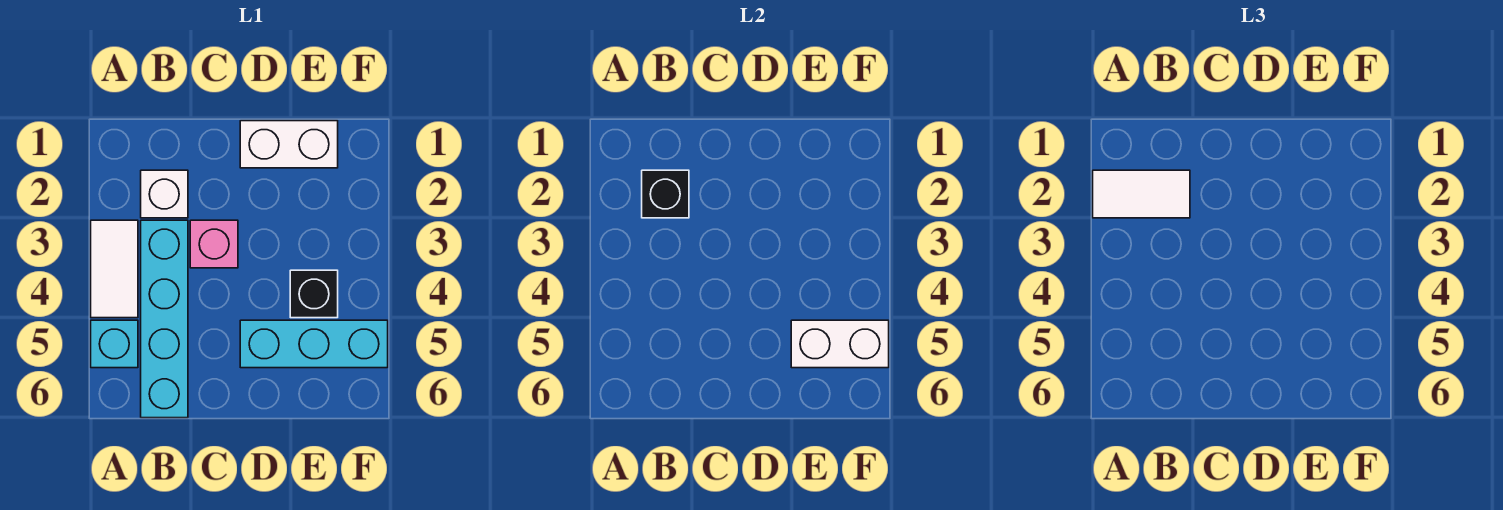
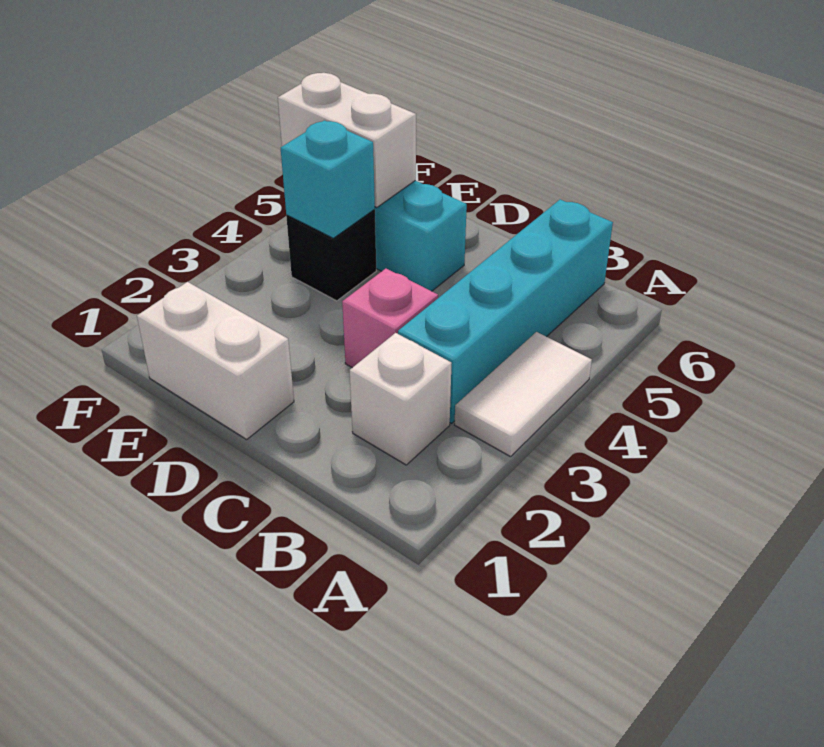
white 1x2 tile [1093,170,1190,218] -> none
cyan 1x1 brick [91,320,138,368] -> cyan 1x1 brick moved to [281,120,375,238]
black 1x1 brick [642,170,689,218] -> none

